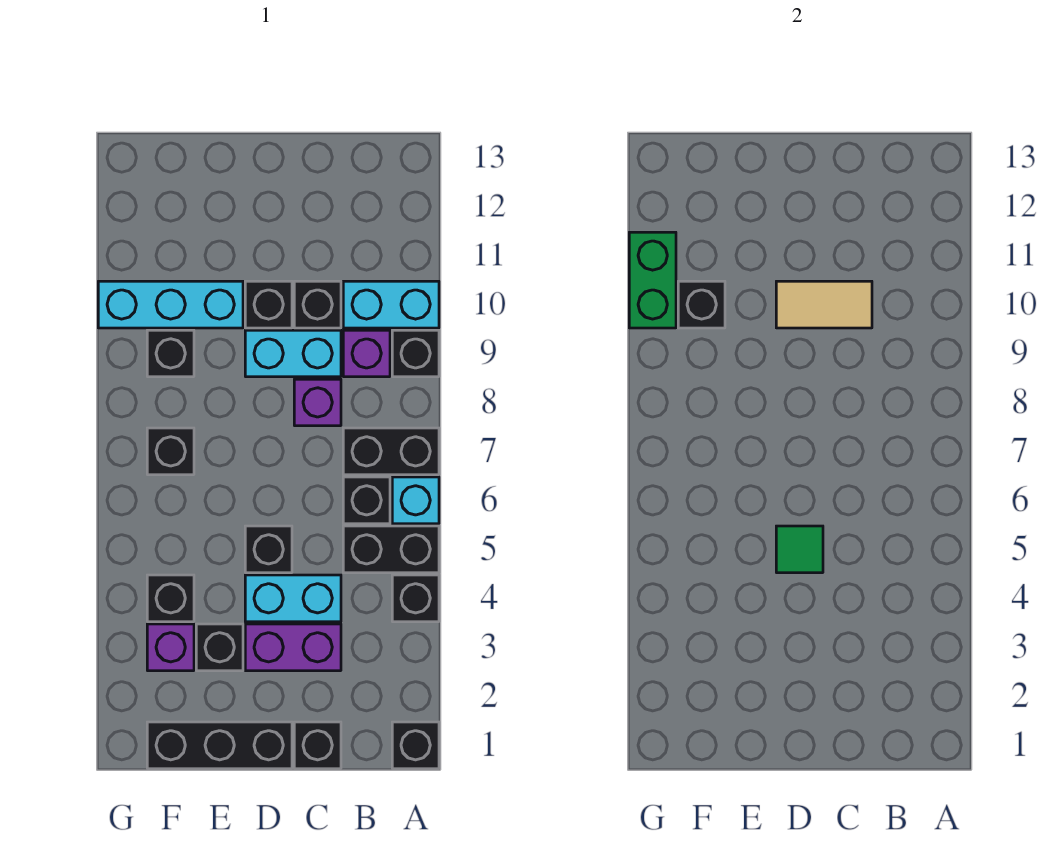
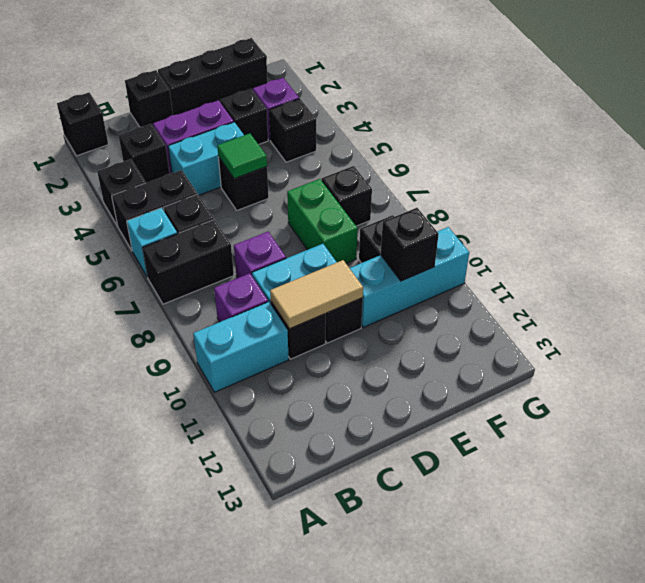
black 1x1 brick [392,330,439,377] -> black 1x1 brick moved to [119,124,170,183]
green 1x2 brick [629,232,676,328] -> green 1x2 brick moved to [287,179,358,263]

